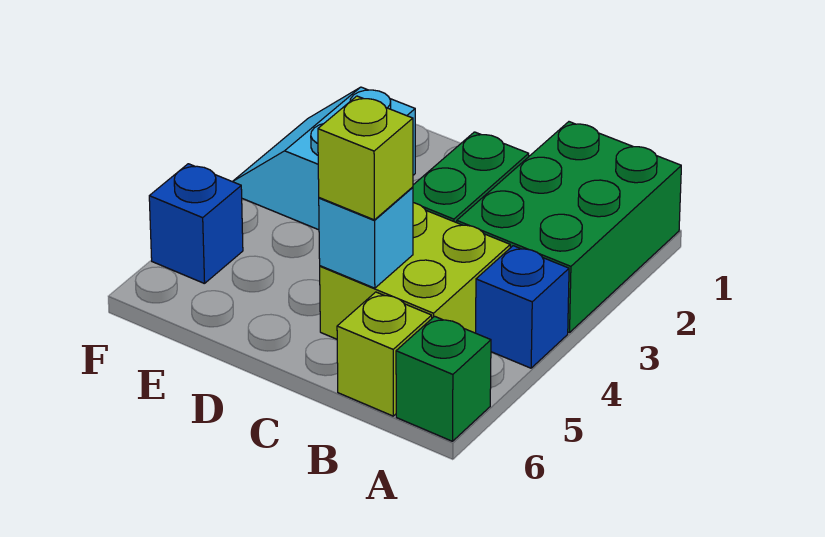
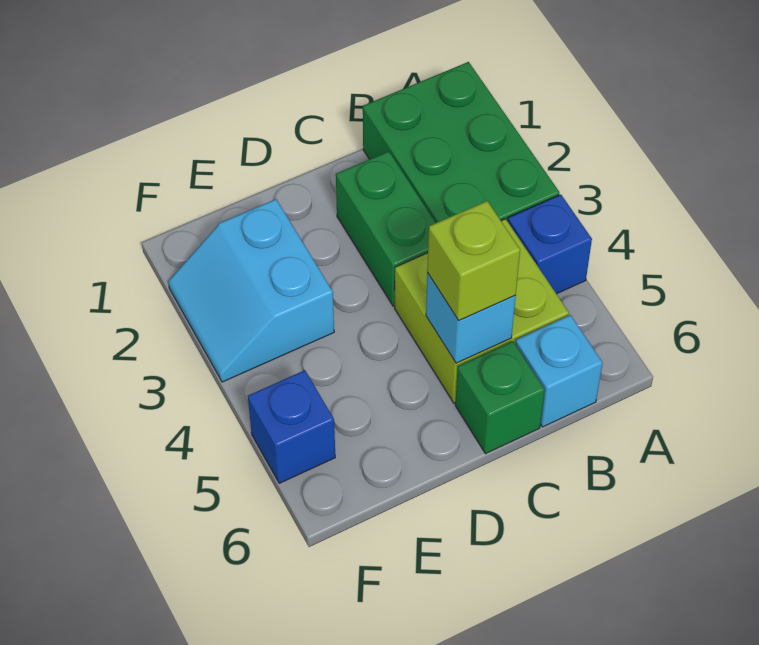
green 1x1 brick [396,316,491,441] -> green 1x1 brick moved to [455,341,545,454]
lime 1x1 brick [337,292,432,416] -> cyan 1x1 brick [515,315,603,427]

